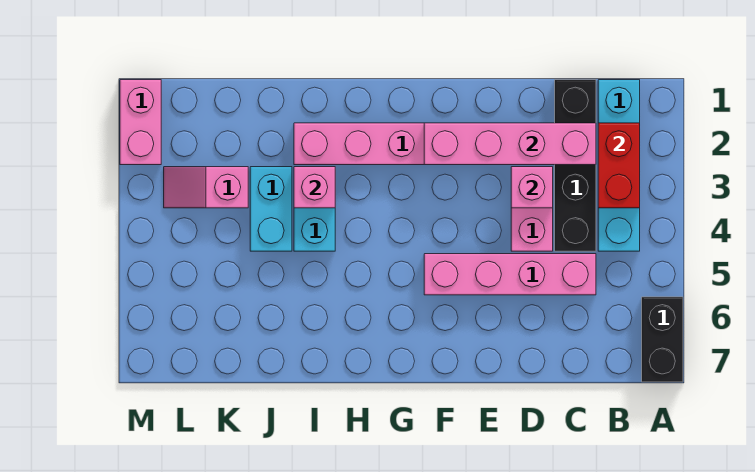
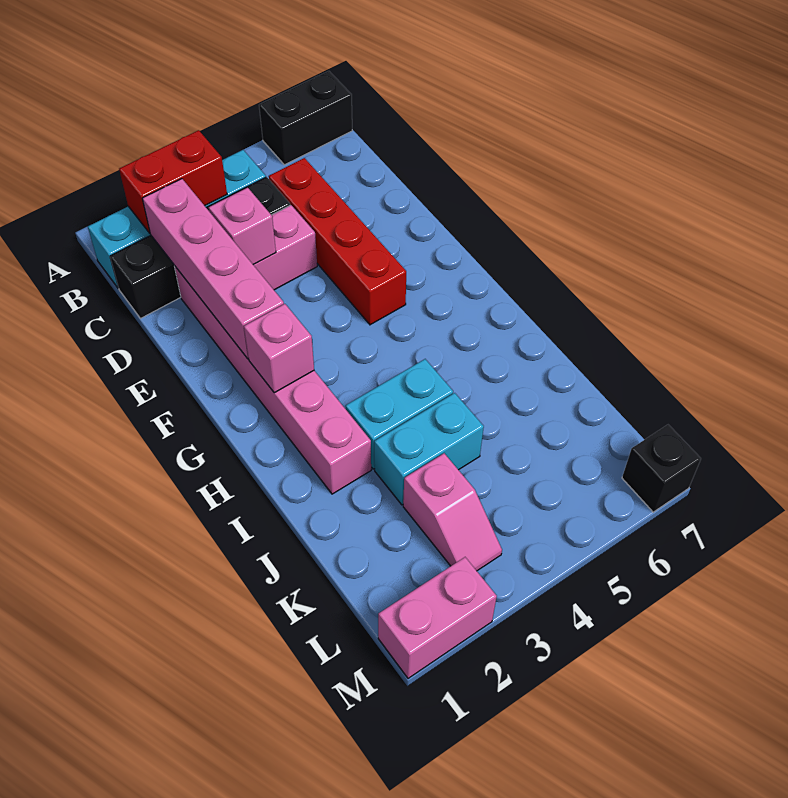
pink 1x4 brick [424,254,596,295] -> red 1x4 brick [269,158,406,325]
pink 1x1 brick [294,167,335,208] -> pink 1x1 brick moved to [244,304,314,393]
none -> black 1x1 brick [622,425,701,512]

